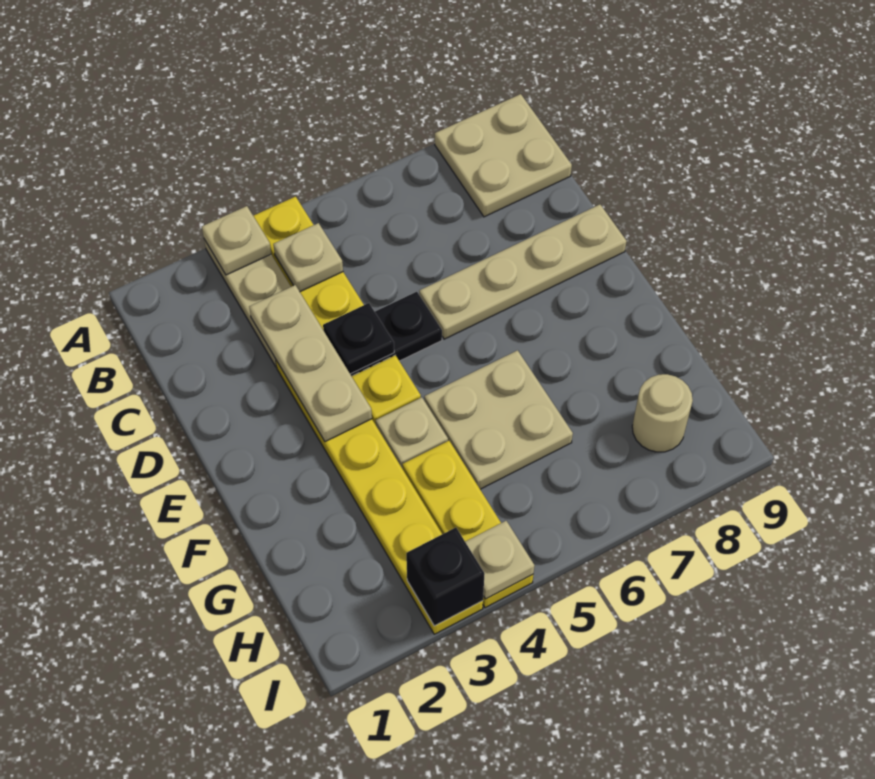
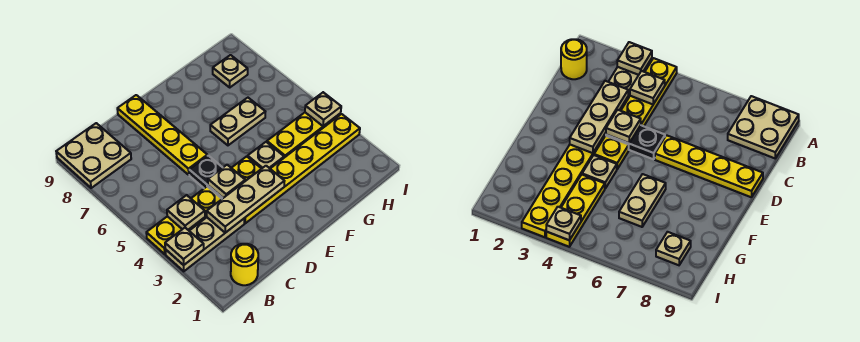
none -> yellow 1x1 round brick [231,244,258,285]
black 1x1 plate [323,303,394,374] -> tan 1x1 plate [208,165,245,198]
tan 1x4 plate [419,205,627,339] -> yellow 1x4 plate [117,95,207,175]
tan 2x2 plate [424,350,573,489] -> tan 1x2 plate [210,98,265,145]
tan 1x1 round brick [632,374,693,452] -> tan 1x1 plate [213,55,248,87]
black 1x1 brick [406,528,485,626] -> none

